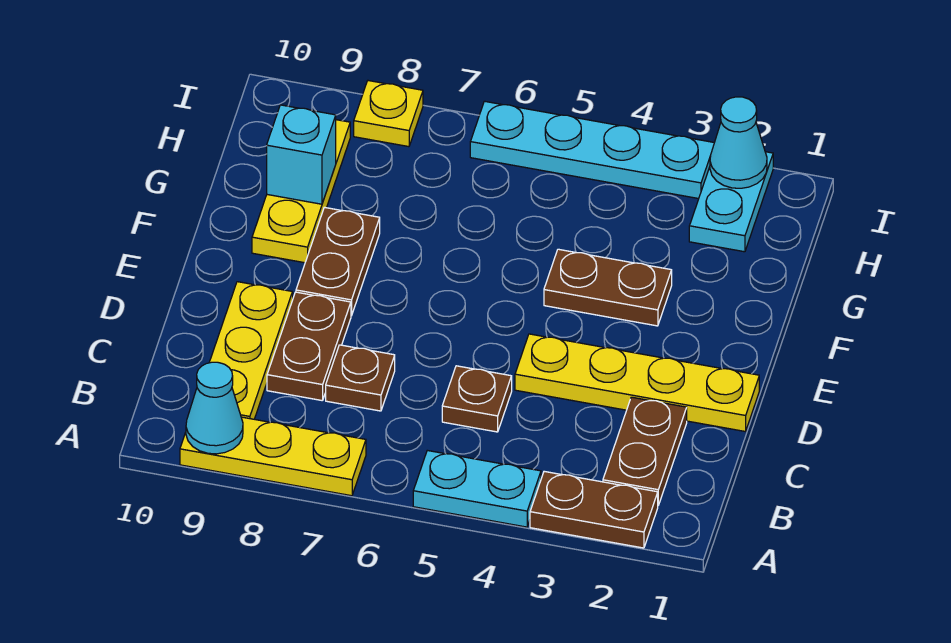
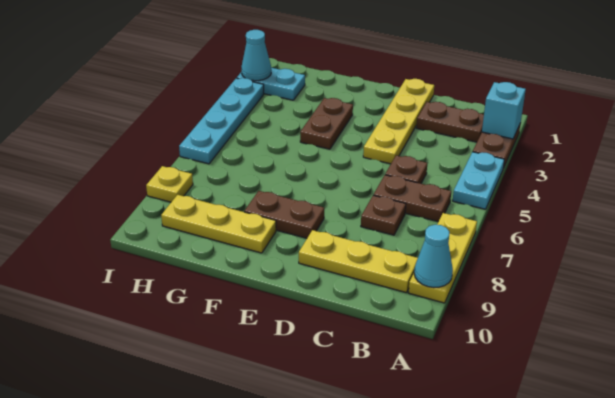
brown 1x2 plate [267,292,351,401] -> brown 1x2 plate moved to [374,175,451,222]
cyan 1x1 brick [267,105,336,204] -> cyan 1x1 brick moved to [482,82,526,139]

